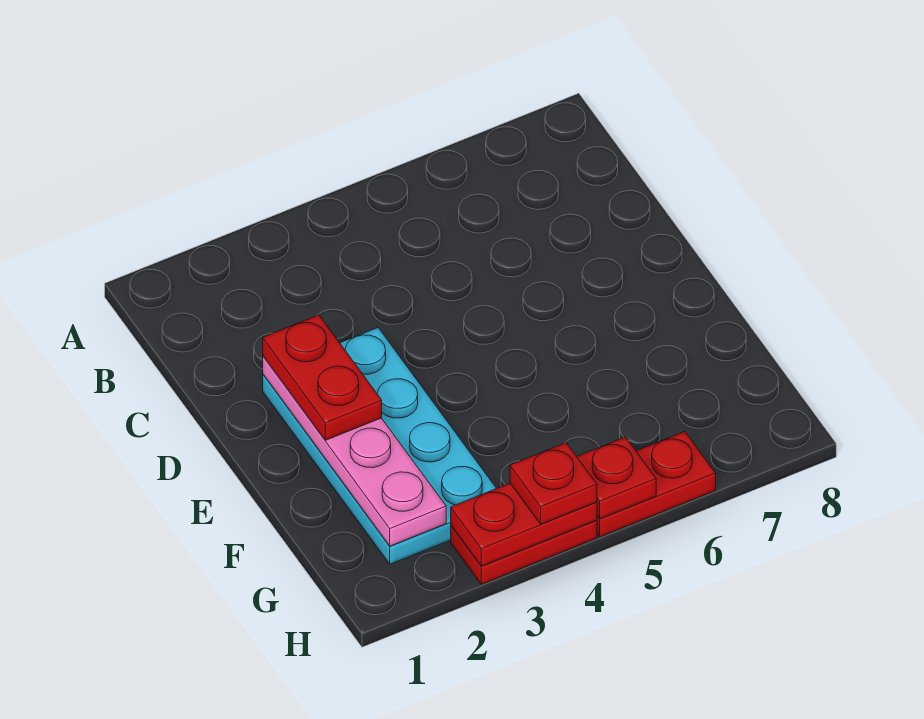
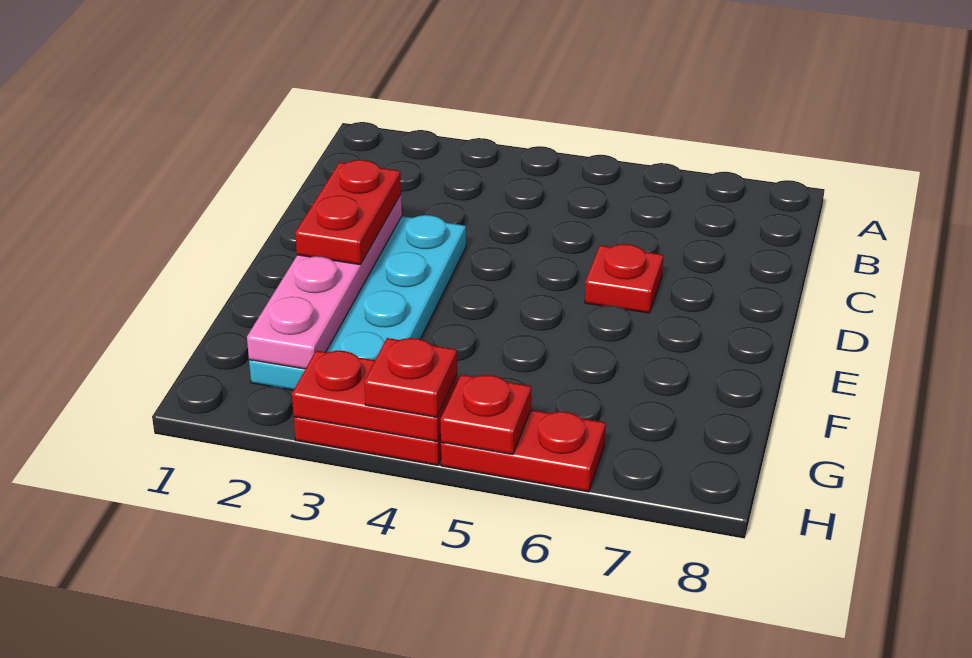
none -> red 1x1 plate [585,244,663,313]

